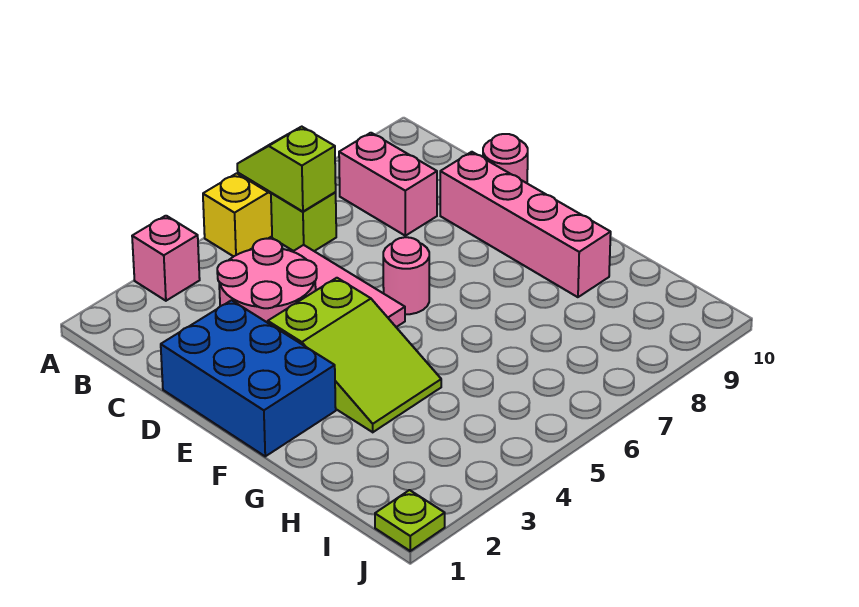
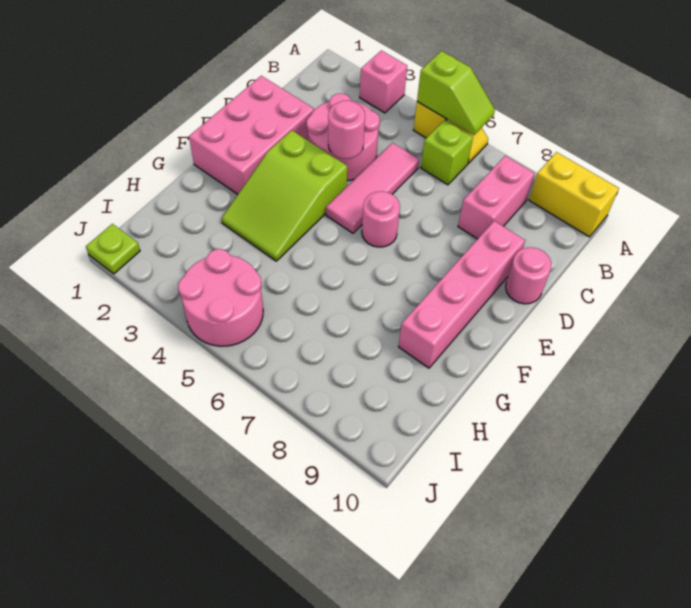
lime 1x2 slope [237,127,336,212] -> lime 1x2 slope turned to [417,51,495,135]
none -> yellow 1x2 brick [529,152,619,237]
blue 2x3 brick [161,300,336,456] -> pink 2x3 brick [189,76,314,194]
none -> pink 1x1 round brick [328,100,365,159]
none -> pink 2x2 round brick [178,249,263,346]

